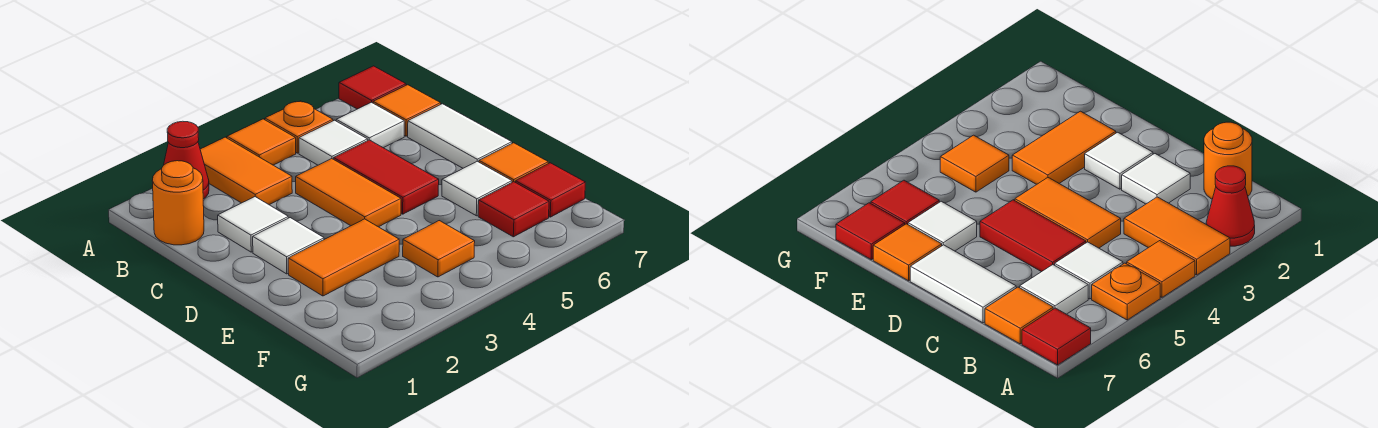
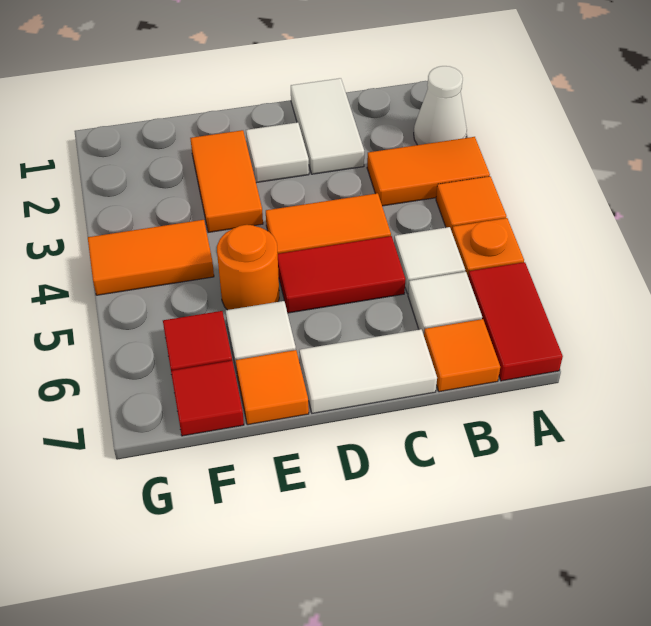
red 1x1 cone [164,121,209,199] -> white 1x1 cone [414,66,467,145]
red 1x1 tile [339,66,406,109] -> red 1x2 tile [468,262,563,381]
orange 1x1 round brick [152,161,204,245] -> orange 1x1 round brick moved to [217,225,279,310]
white 1x1 tile [218,197,288,252] -> white 1x2 tile [291,78,364,174]
orange 1x1 tile [403,221,475,277] -> orange 1x2 tile [88,220,214,295]

